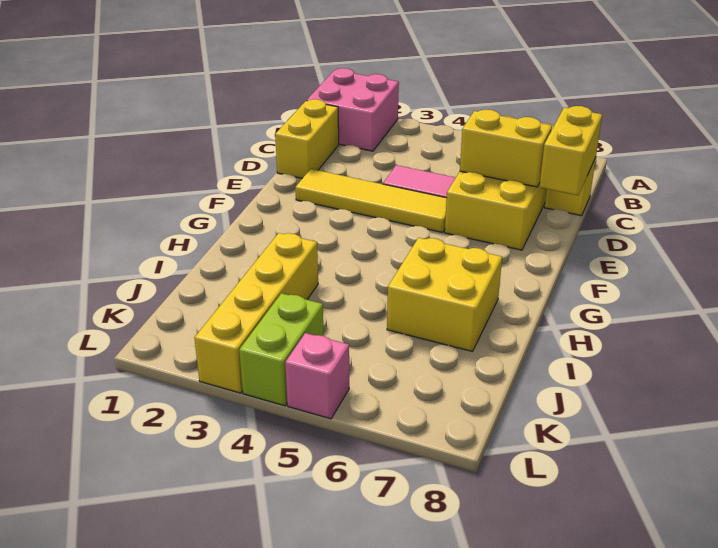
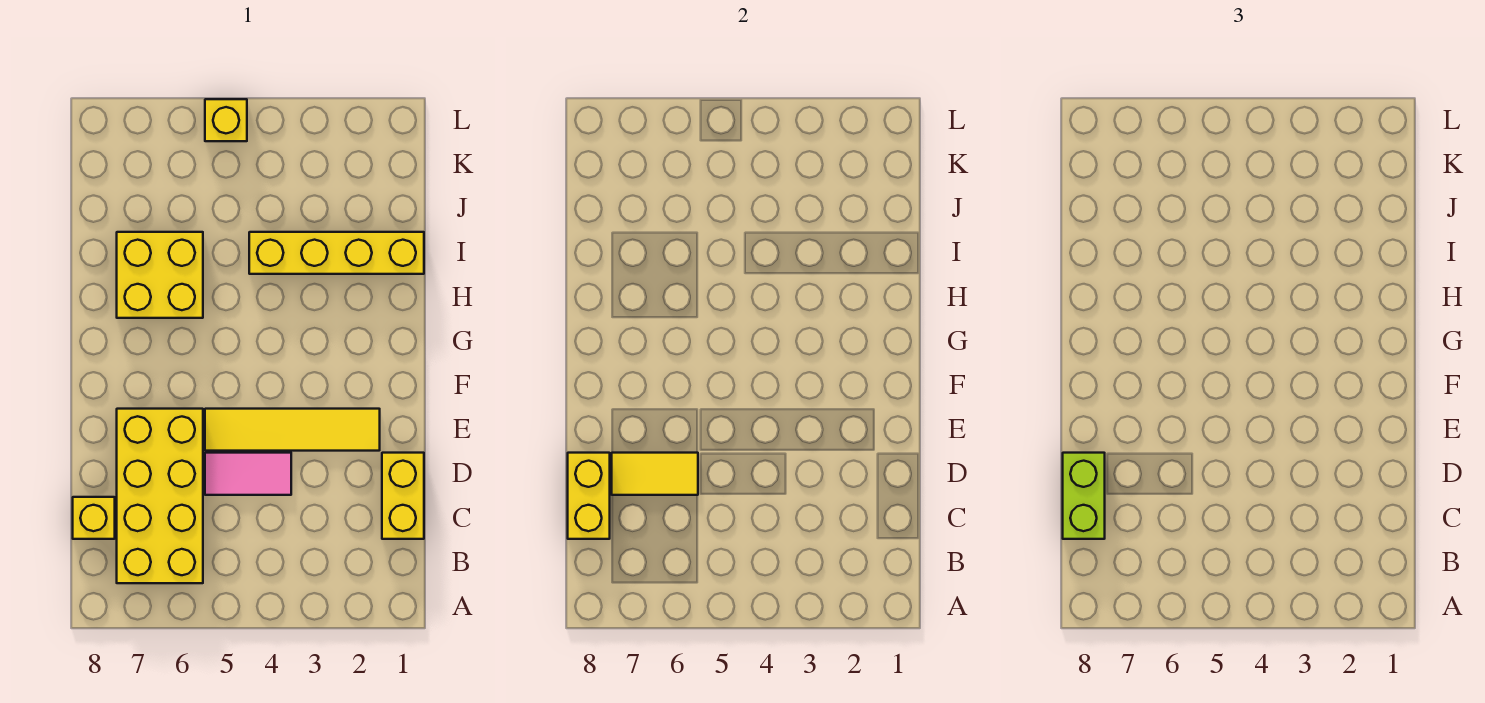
pink 2x2 brick [307,68,399,151] -> none
yellow 1x2 brick [460,109,552,187] -> yellow 1x2 tile [612,453,698,495]
yellow 1x4 brick [194,233,318,393] -> yellow 1x4 brick turned to [249,232,424,274]
lime 1x2 brick [239,293,324,406] -> lime 1x2 brick moved to [1063,453,1105,539]
pink 1x1 brick [285,333,349,419] -> yellow 1x1 brick [205,99,247,141]

